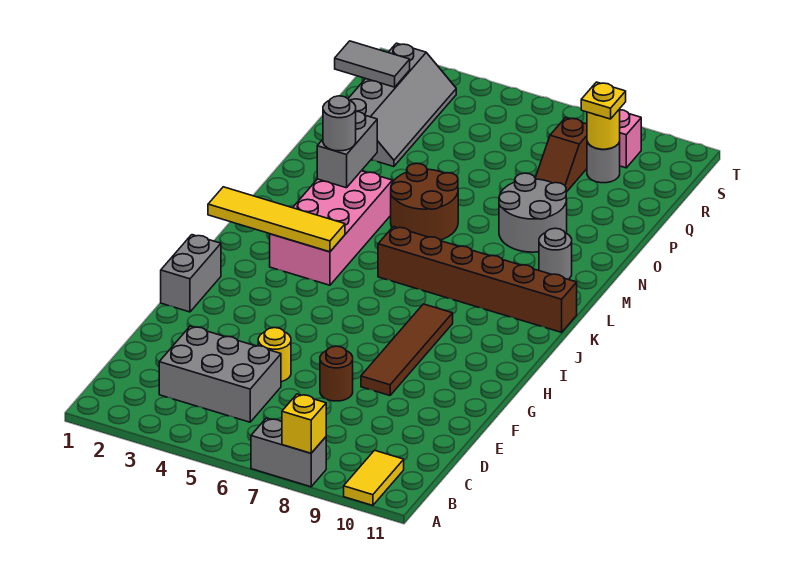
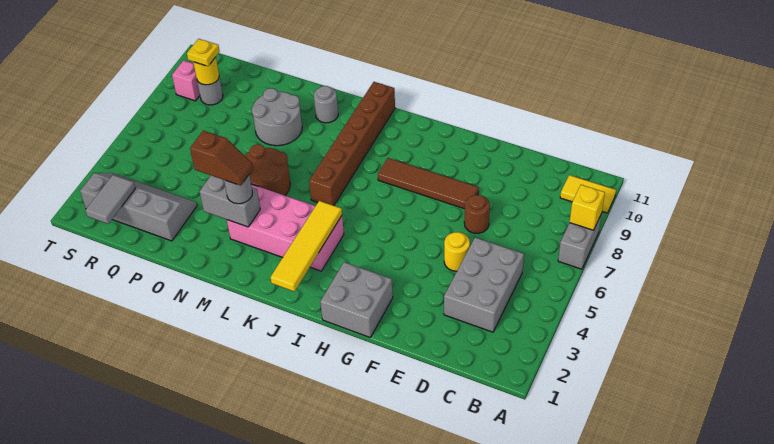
grey 1x2 brick [161,235,221,312] -> grey 2x2 brick [320,262,393,337]
brown 1x2 slope [535,118,587,192] -> brown 1x2 slope moved to [190,131,253,185]

